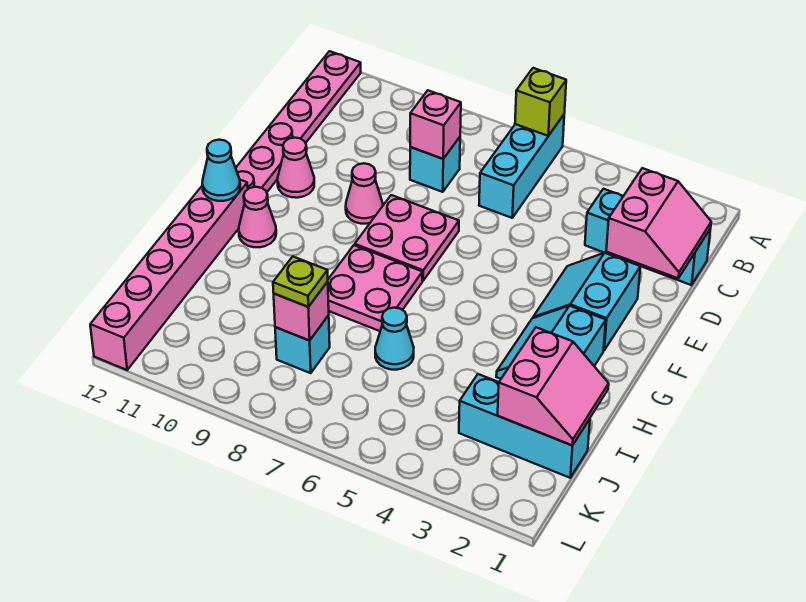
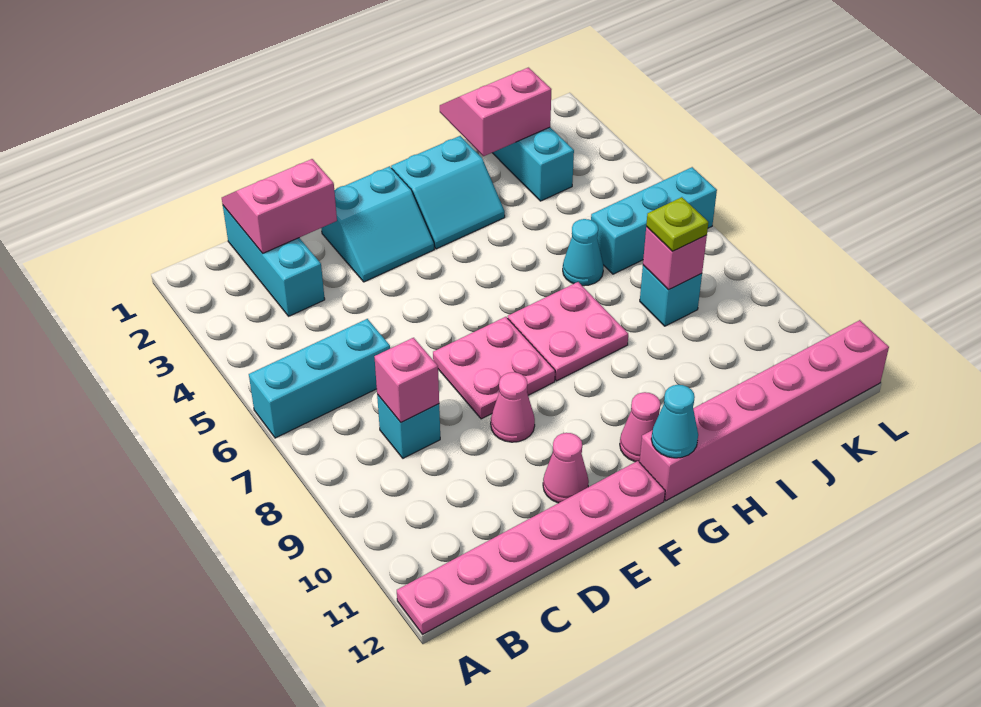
lime 1x1 brick [515,68,566,136] -> none
none -> cyan 1x3 brick [591,167,717,274]

